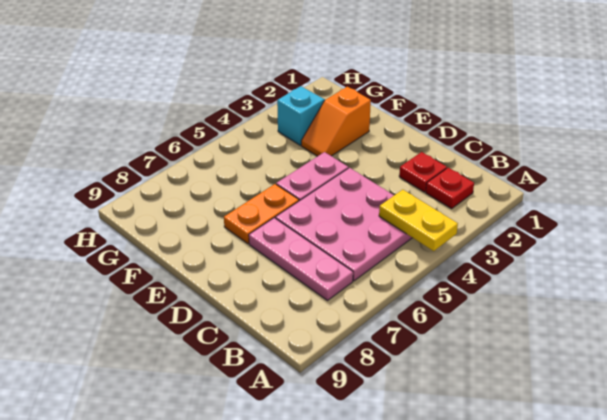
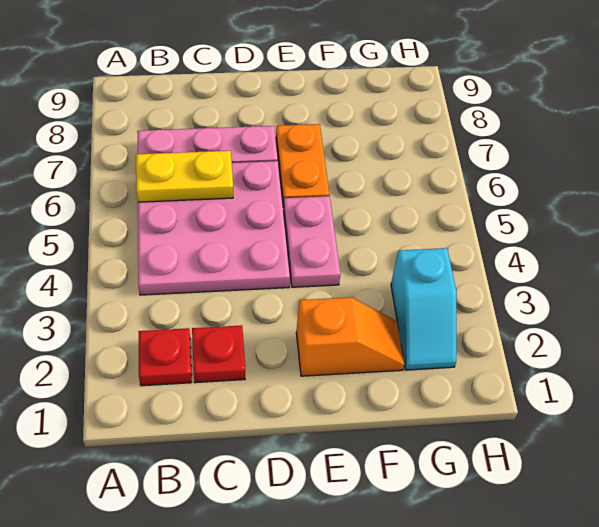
yellow 1x2 plate [379,190,458,251] -> yellow 1x2 plate moved to [136,151,233,202]
orange 1x2 slope [301,87,371,156] -> orange 1x2 slope turned to [296,297,404,376]

